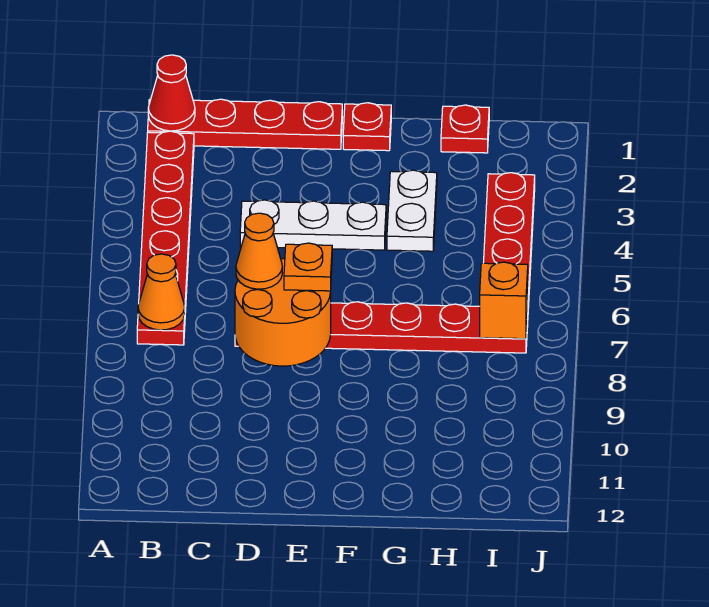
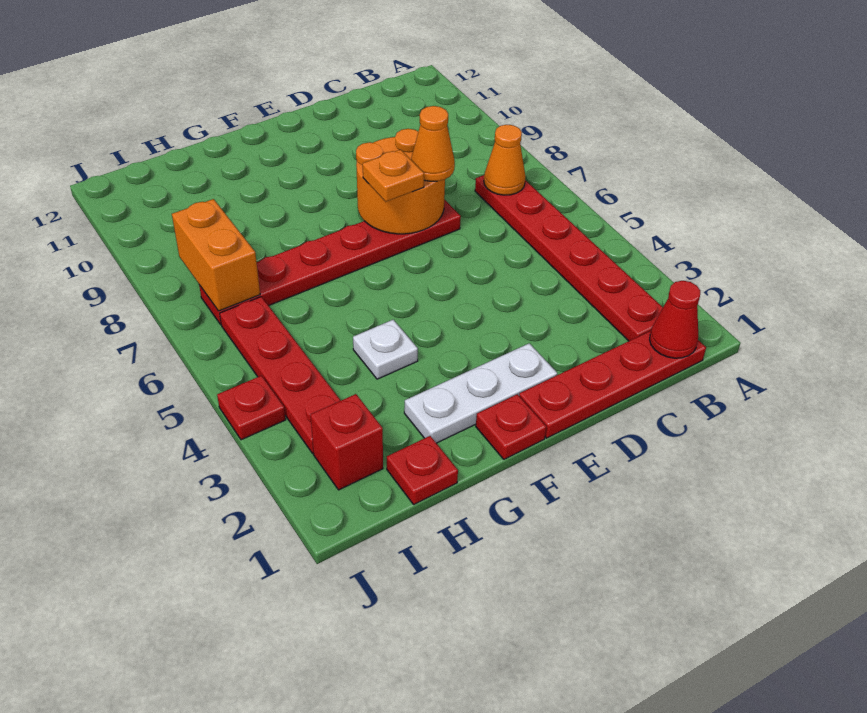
white 1x3 plate [240,200,386,250] -> white 1x3 plate moved to [404,343,557,443]
white 1x2 plate [387,170,437,251] -> white 1x1 plate [353,320,418,379]
none -> red 1x1 brick [310,394,383,490]
orange 1x1 brick [480,262,528,339] -> orange 1x2 brick [172,199,260,311]
none -> red 1x1 plate [217,376,286,440]

